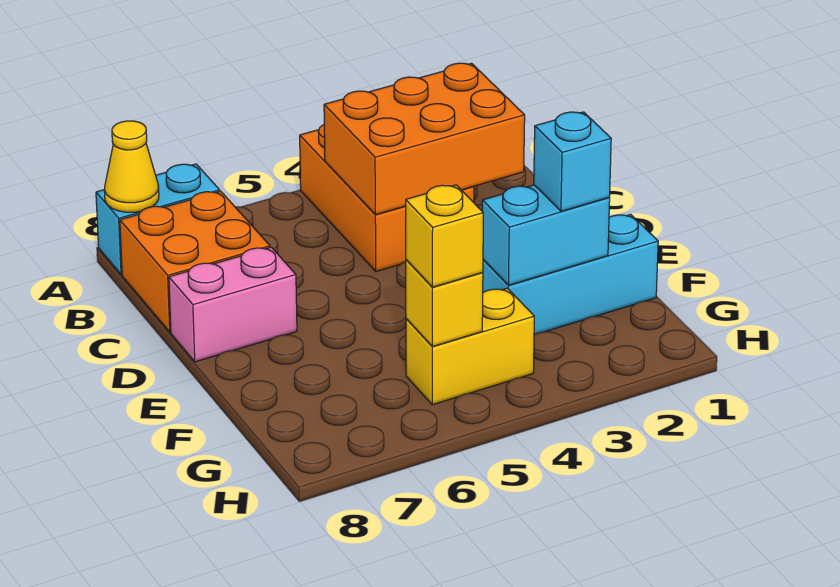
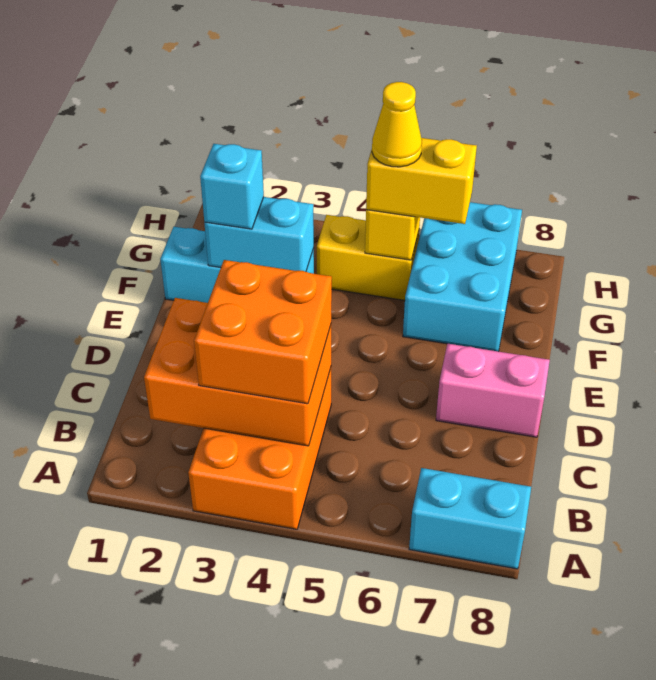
yellow 1x1 cone [104,121,159,212] -> yellow 1x1 cone moved to [372,82,422,167]
orange 2x2 brick [120,191,270,332] -> orange 2x2 brick moved to [194,260,332,404]
none -> cyan 2x3 brick [403,202,522,352]
yellow 1x1 brick [406,185,483,287] -> yellow 1x2 brick [366,138,477,224]

